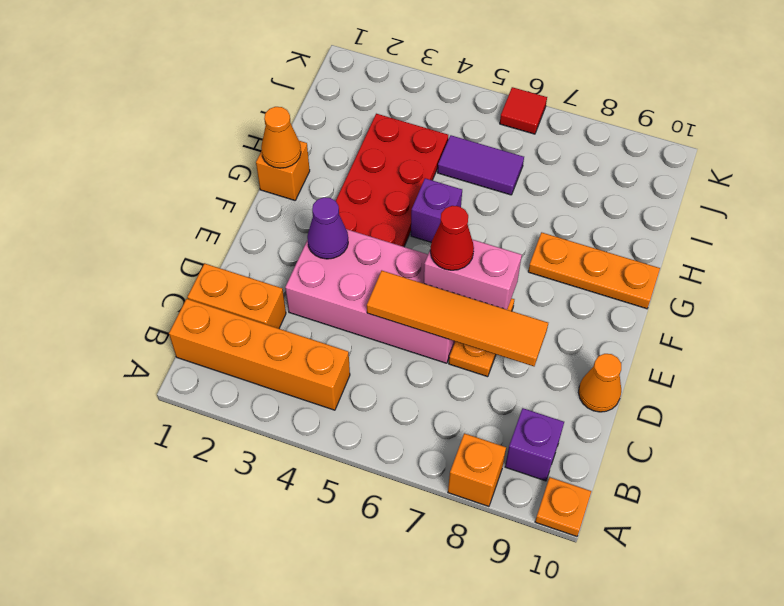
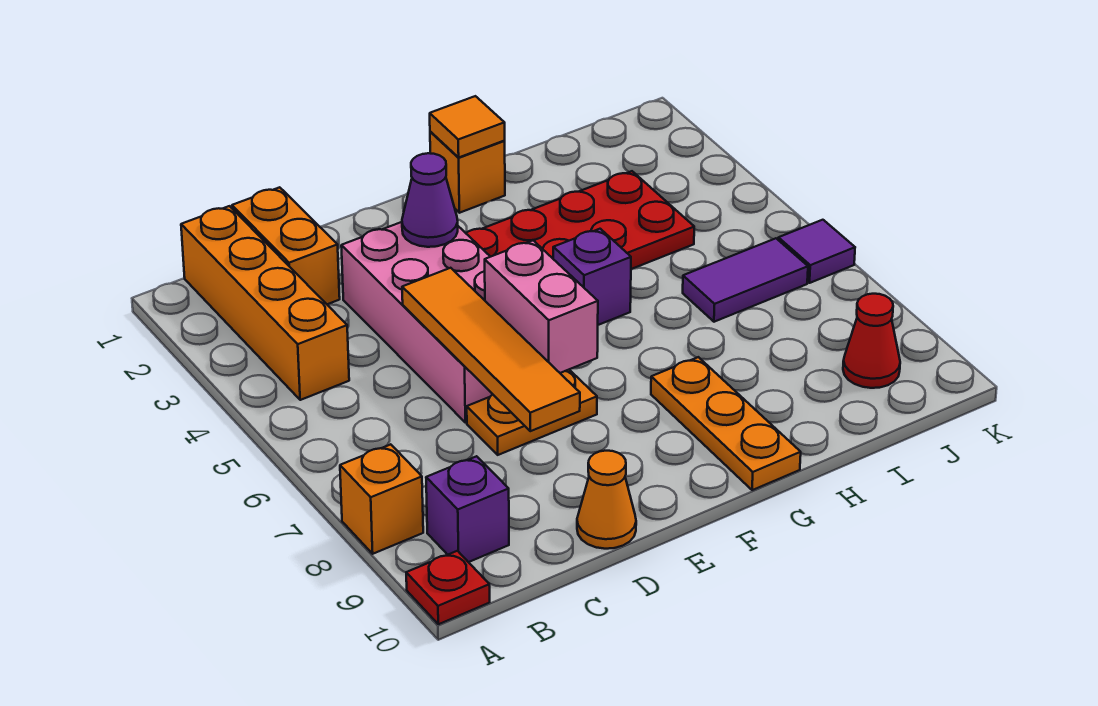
orange 1x1 plate [535,477,591,536] -> red 1x1 plate [406,551,490,624]
red 1x1 cone [430,206,474,270] -> red 1x1 cone moved to [843,294,900,388]
orange 1x1 cone [261,107,301,168] -> orange 1x1 tile [430,96,505,157]
purple 1x2 tile [438,135,524,195] -> purple 1x2 tile turned to [683,238,808,322]
red 1x1 tile [500,87,547,134] -> purple 1x1 tile [778,220,855,283]

